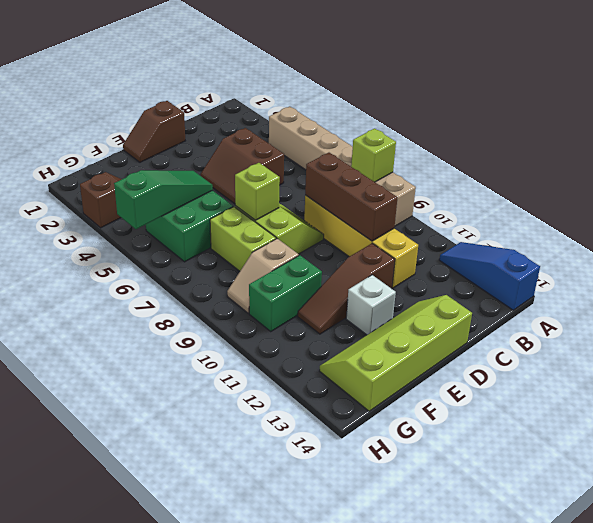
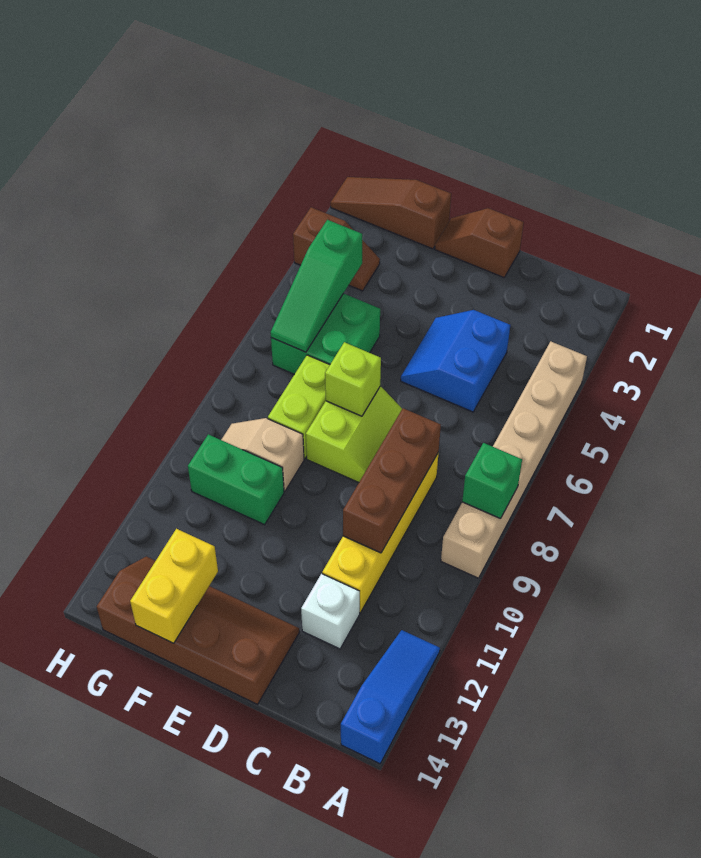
lime 1x1 brick [351,128,396,182] -> green 1x1 brick [462,443,522,519]
brown 2x2 slope [201,128,284,204] -> blue 2x2 slope [401,310,510,412]
brown 1x3 slope [298,243,395,334] -> brown 1x3 slope moved to [330,177,451,249]
lime 2x4 slope [320,295,472,411] -> brown 2x4 slope [97,556,299,704]
white 1x1 brick [346,275,396,335] -> white 1x1 brick moved to [301,574,360,649]
green 1x3 slope [114,170,213,229] -> green 1x3 slope turned to [271,220,362,352]
none -> yellow 1x2 brick [130,529,218,643]

